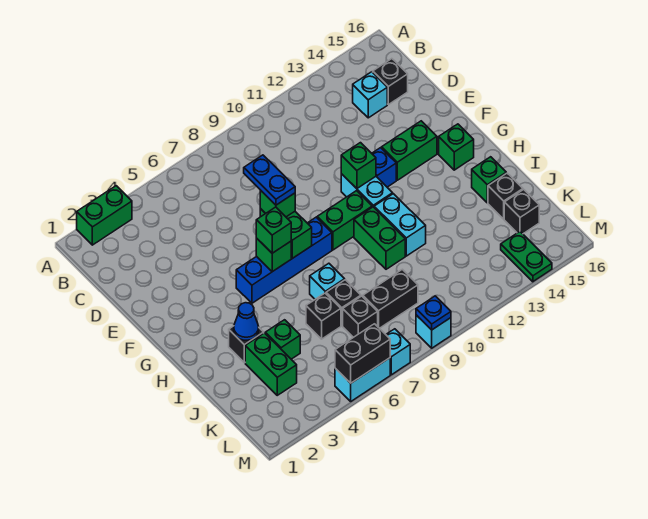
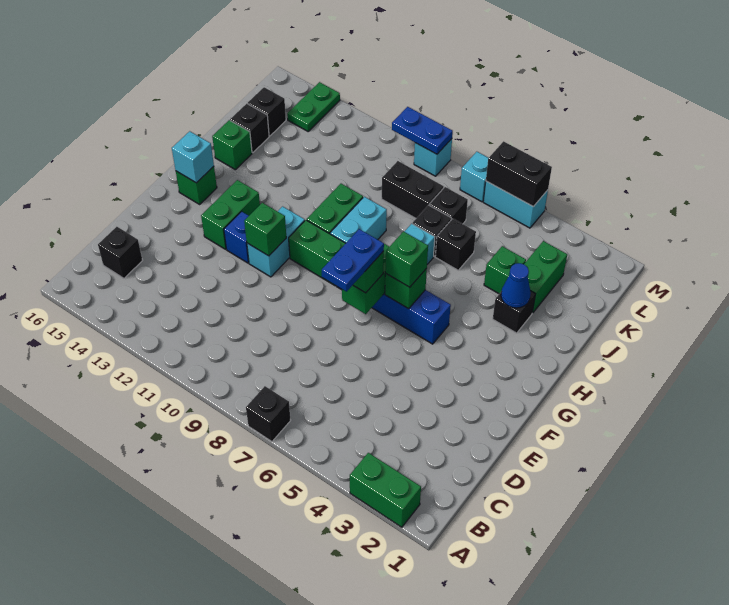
none -> black 1x1 brick [246,386,291,442]
cyan 1x1 brick [353,72,387,118] -> cyan 1x1 brick moved to [172,131,214,183]
green 1x2 brick [382,121,437,180] -> green 1x2 brick turned to [201,180,260,249]
cyan 1x2 brick [374,194,426,256] -> cyan 1x2 brick moved to [330,197,387,243]
blue 1x1 plate [416,296,451,330] -> blue 1x2 plate [392,107,453,154]

